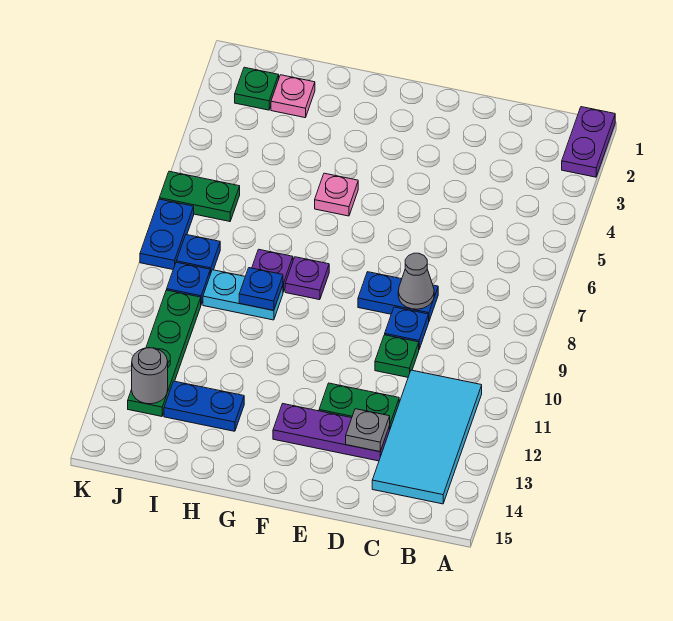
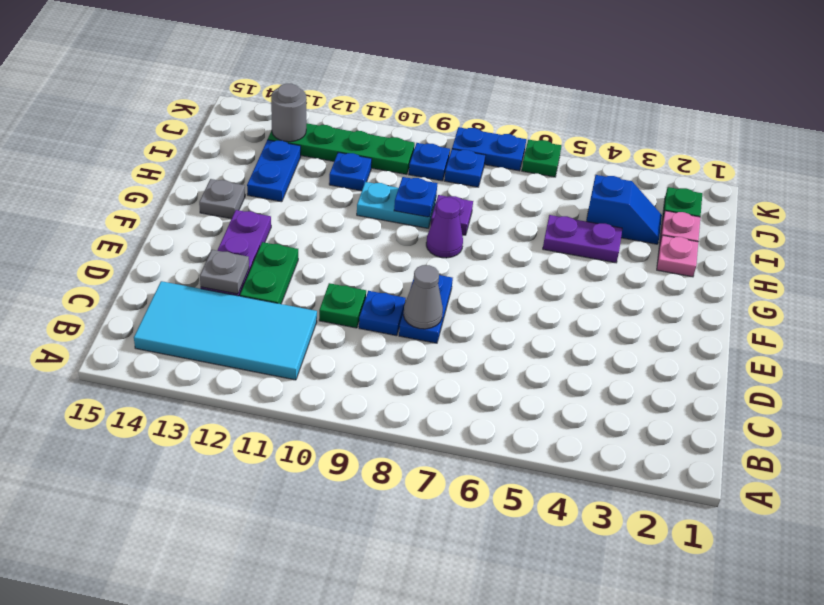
purple 1x2 plate [562,107,615,177] -> purple 1x2 plate moved to [543,215,622,263]
pink 1x1 plate [315,173,358,216] -> pink 1x1 plate moved to [657,235,698,277]
purple 1x1 plate [285,257,329,300] -> purple 1x1 cone [426,197,463,258]
none -> grey 1x1 plate [199,179,245,219]
cyan 1x2 plate [203,270,283,320] -> cyan 1x2 plate turned to [357,182,436,228]
none -> blue 1x2 slope [587,175,662,244]
none -> blue 1x1 plate [329,152,372,191]
green 1x2 plate [159,171,240,222] -> green 1x1 plate [522,140,561,177]

